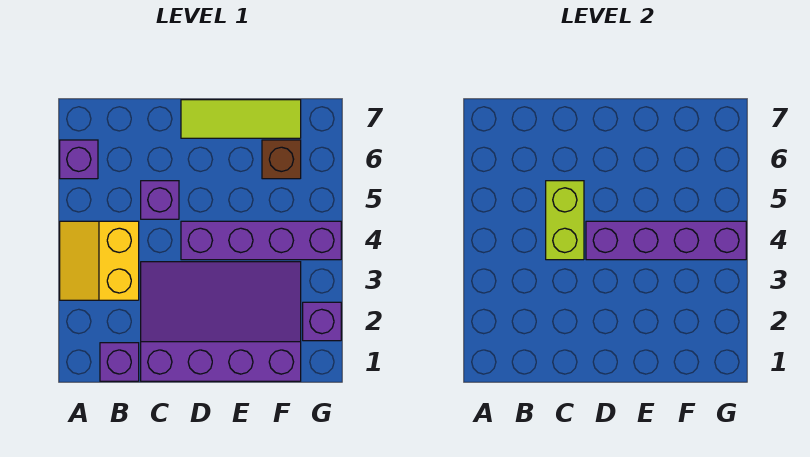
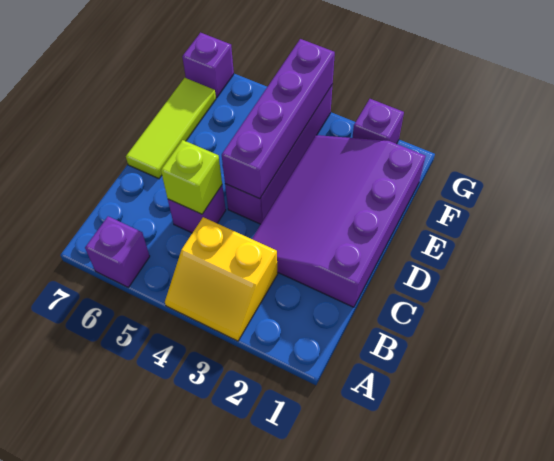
purple 1x1 brick [100,343,139,381] -> purple 1x1 brick moved to [182,33,234,98]
lime 1x2 brick [546,181,584,260] -> lime 1x1 brick [161,140,222,214]
brown 1x1 brick [262,140,301,179] -> none

